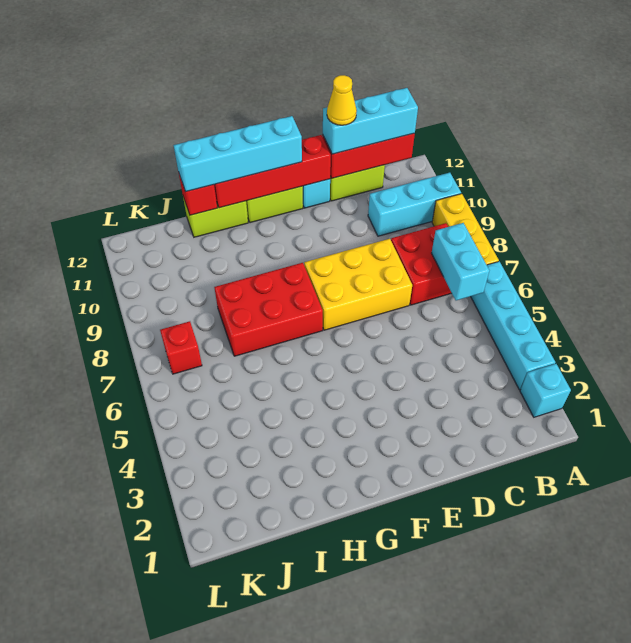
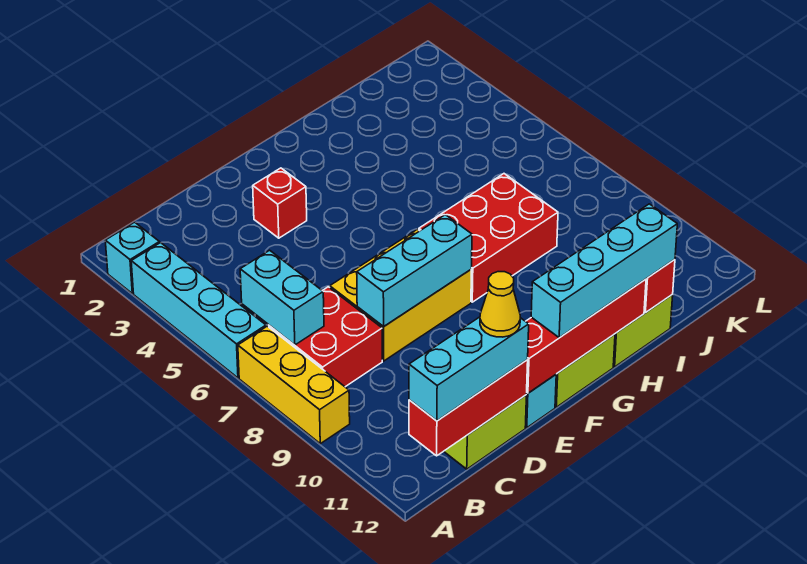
cyan 1x3 brick [368,173,461,236] -> cyan 1x3 brick moved to [357,215,472,327]
red 1x1 brick [160,321,202,374] -> red 1x1 brick moved to [253,168,307,238]

